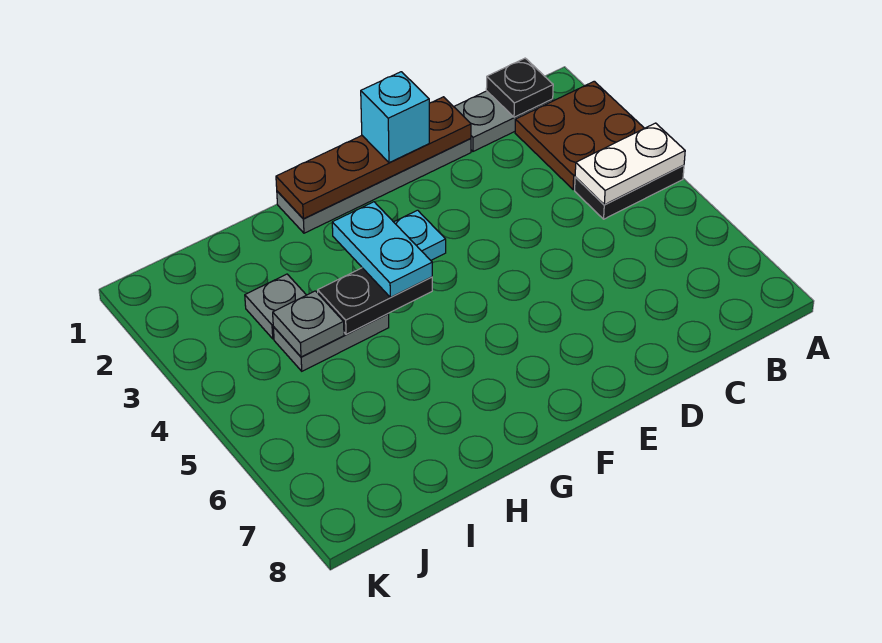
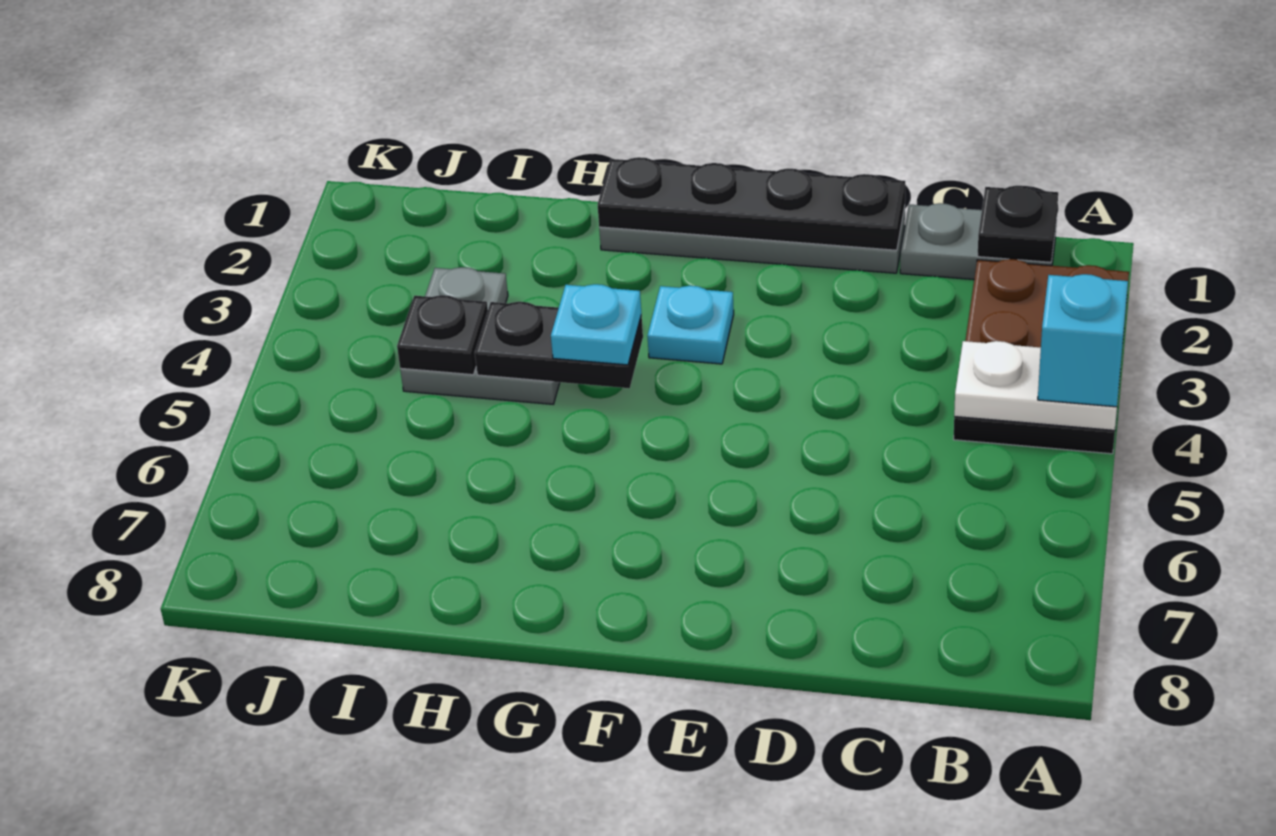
brown 1x4 plate [276,97,471,219] -> black 1x4 plate [598,157,905,250]
cyan 1x1 brick [361,72,429,163] -> cyan 1x1 brick moved to [1038,274,1128,407]
cyan 1x2 plate [332,202,432,297] -> cyan 1x1 plate [551,284,641,365]
grey 1x1 plate [273,291,344,357] -> black 1x1 plate [397,295,488,375]

